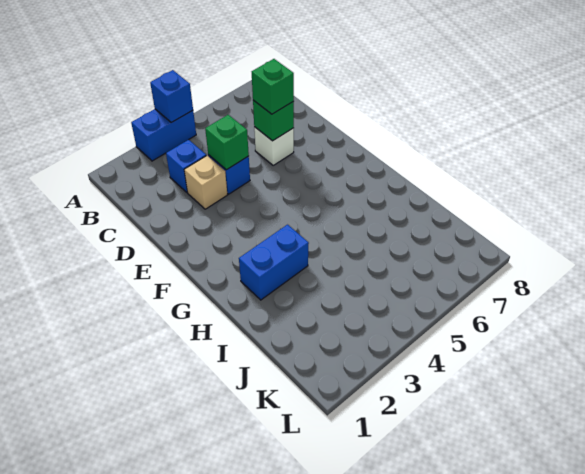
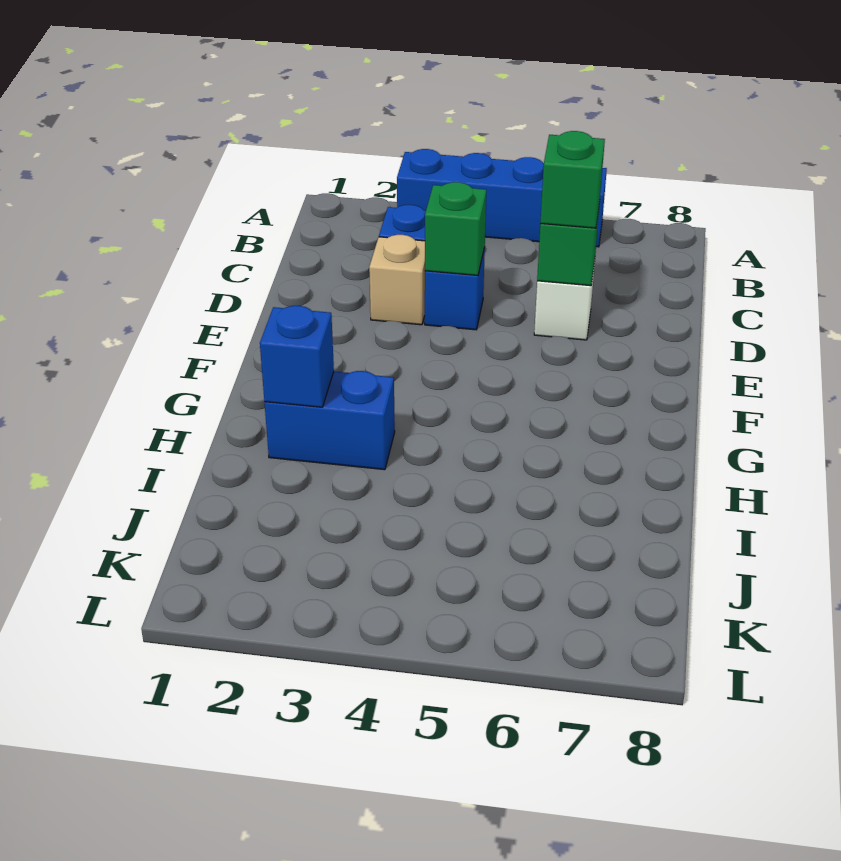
blue 1x2 brick [131,109,196,161] -> blue 1x4 brick [397,149,607,247]
blue 1x1 brick [150,70,193,123] -> blue 1x1 brick moved to [260,306,334,407]

